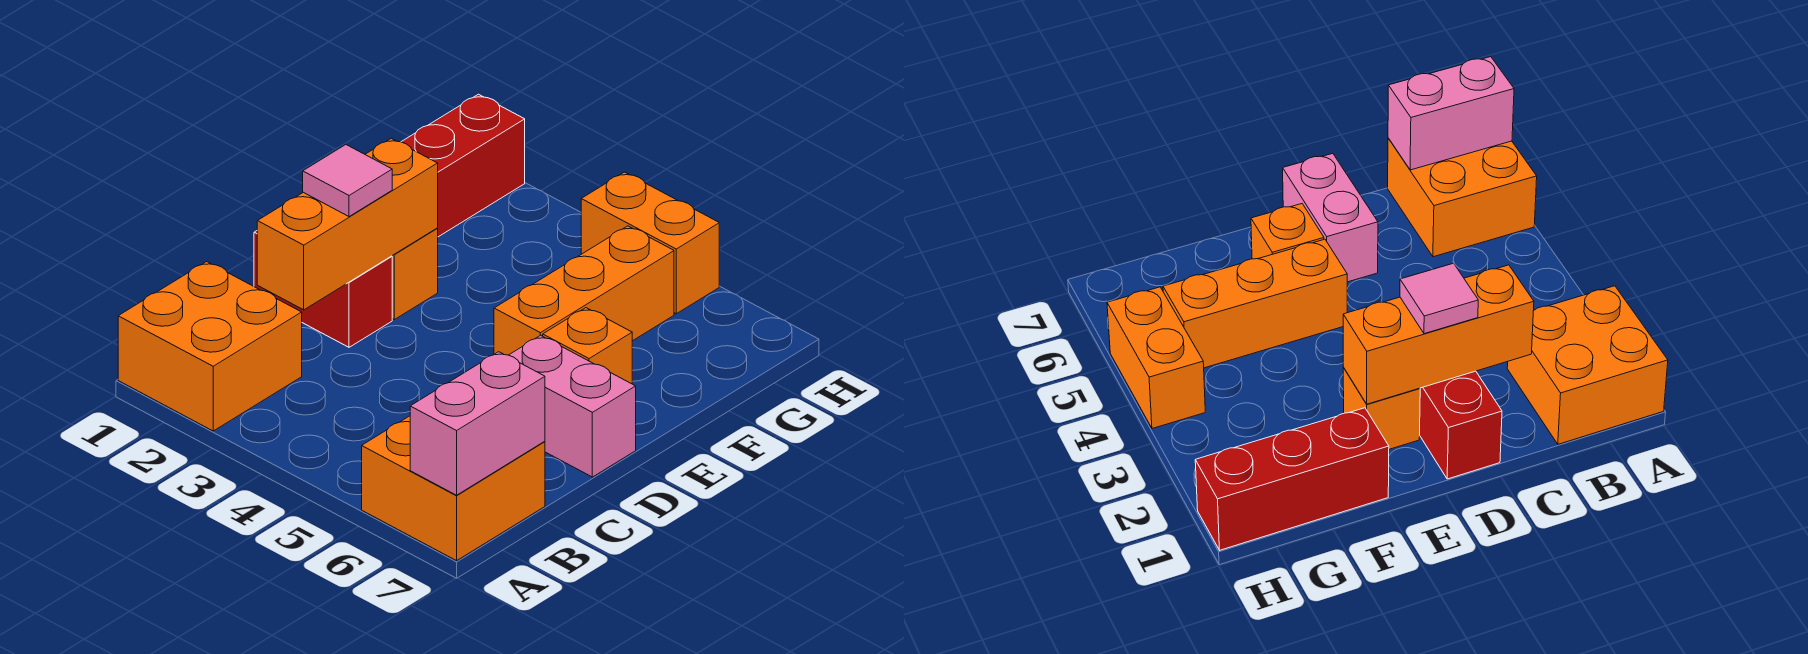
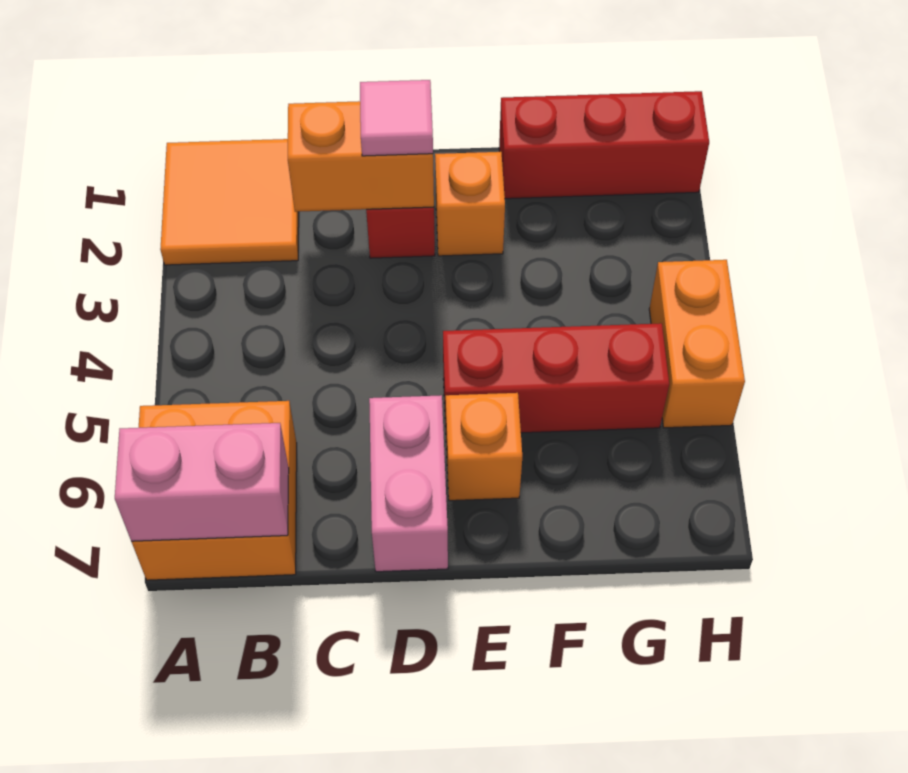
orange 2x2 brick [118,262,302,431] -> orange 2x2 tile [160,139,299,265]
orange 1x3 brick [257,138,438,310] -> orange 1x2 brick [288,101,434,212]
orange 1x3 brick [494,226,674,355] -> red 1x3 brick [443,323,669,433]

